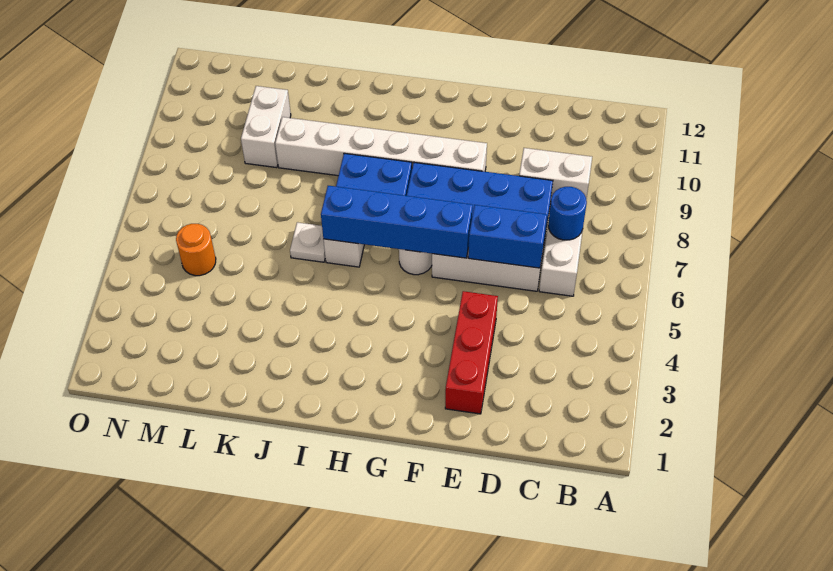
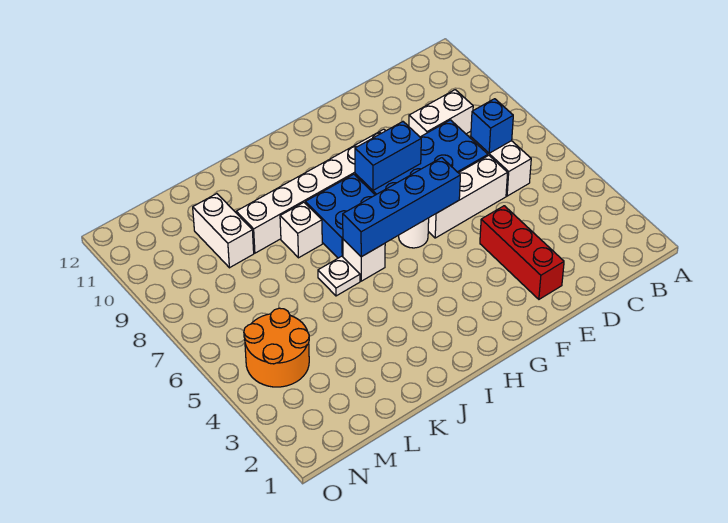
blue 1x1 round brick [548,187,587,240] -> blue 1x1 brick [471,99,513,153]
blue 1x2 brick [468,205,547,268] -> blue 1x2 brick moved to [355,122,421,190]
none -> white 1x1 brick [280,202,322,258]
orange 1x1 round brick [176,224,216,276] -> orange 2x2 round brick [244,308,309,387]

